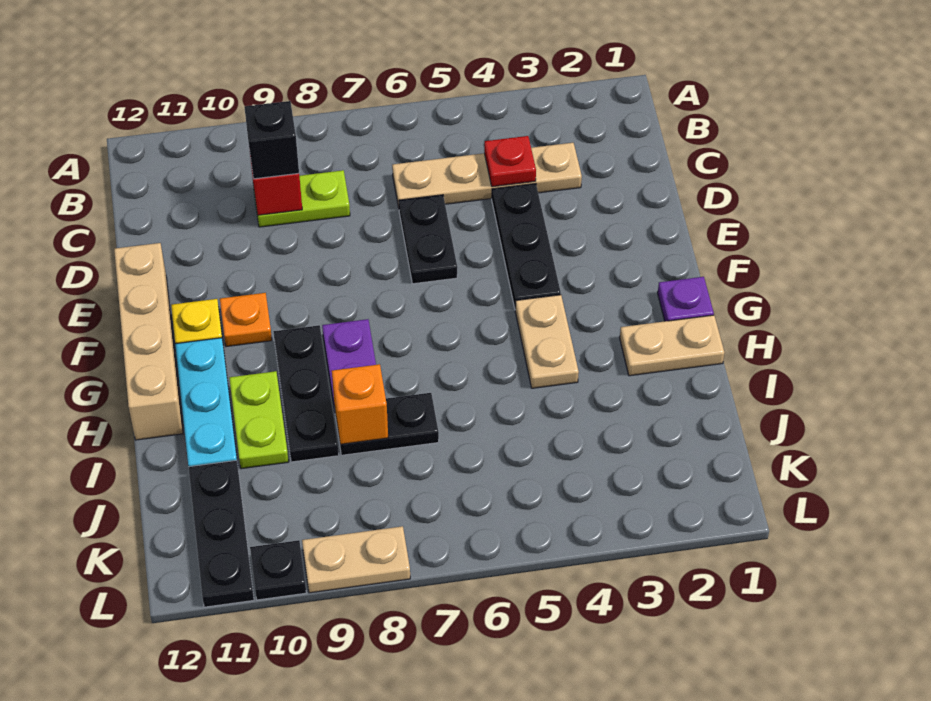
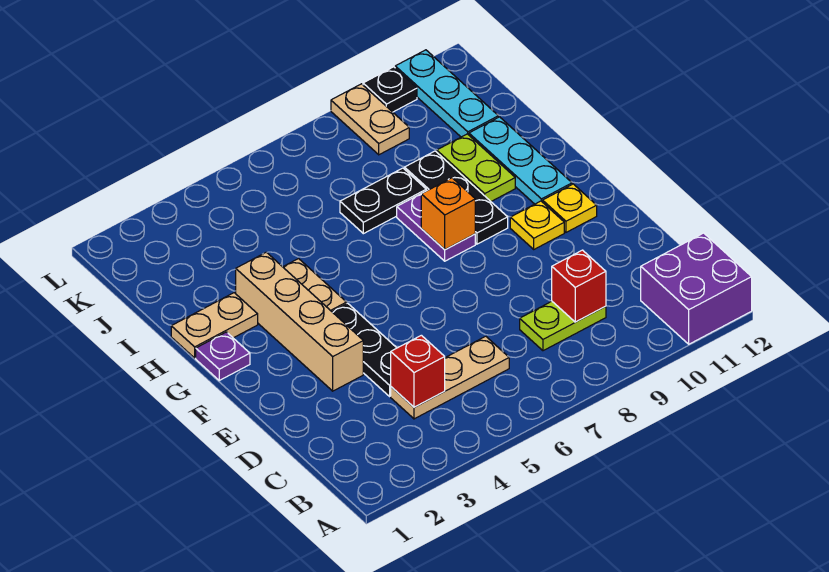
none -> purple 2x2 brick [641,233,752,344]
tan 1x4 plate [392,143,582,207] -> tan 1x3 plate [391,336,509,419]
red 1x1 plate [484,136,536,187] -> red 1x1 brick [391,335,445,407]
black 1x1 brick [244,101,299,179] -> none
black 1x2 plate [399,195,457,284] -> none
tan 1x4 brick [114,243,183,440] -> tan 1x4 brick moved to [236,252,363,391]
orange 1x1 plate [220,293,272,347] -> yellow 1x1 plate [510,201,564,249]
orange 1x1 brick [332,364,388,444] -> orange 1x1 brick moved to [421,178,475,250]
black 1x3 plate [188,460,254,607] -> cyan 1x3 plate [395,50,498,137]
tan 1x2 plate [302,526,410,593] -> tan 1x2 plate turned to [331,84,409,155]

